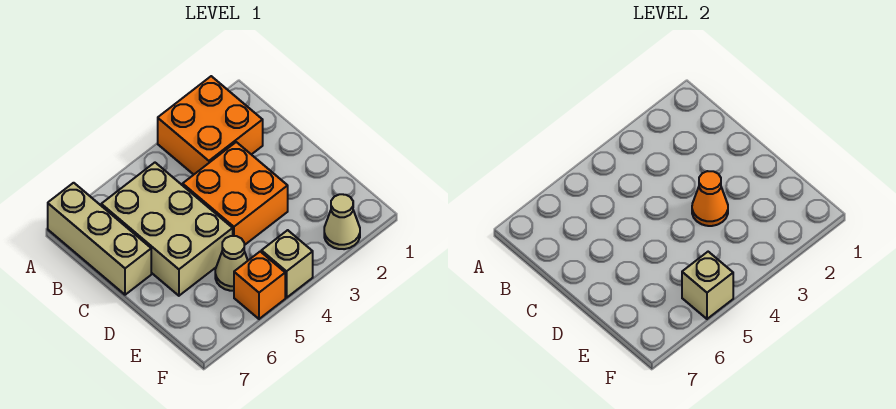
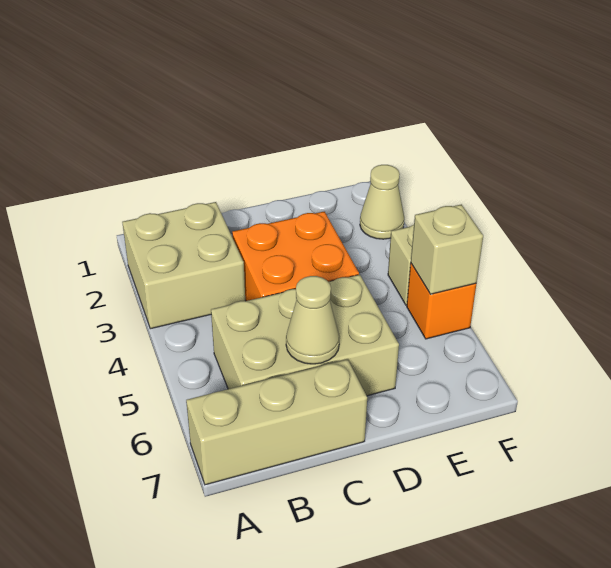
orange 2x2 brick [158,76,263,175] -> tan 2x2 brick [122,202,245,329]
orange 1x1 cone [692,171,728,226] -> none
tan 1x1 cone [215,236,248,291] -> tan 1x1 cone moved to [286,276,339,364]

